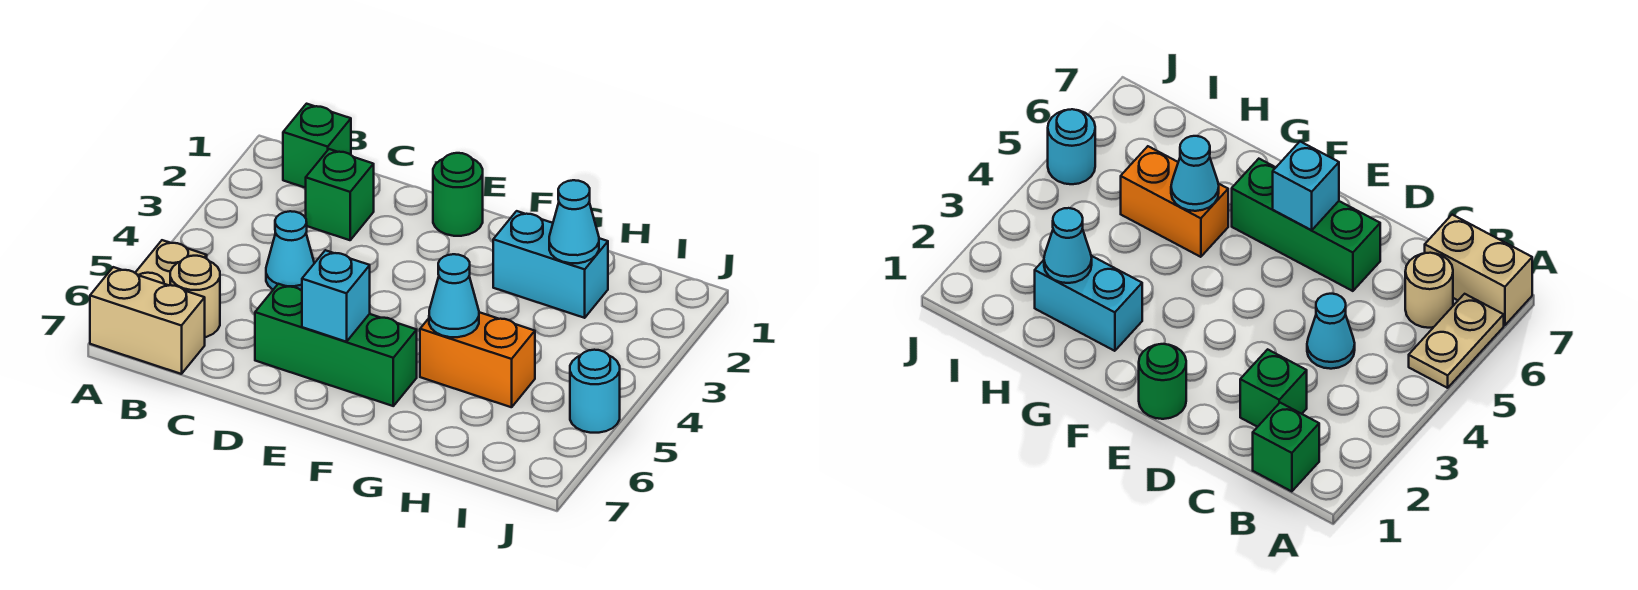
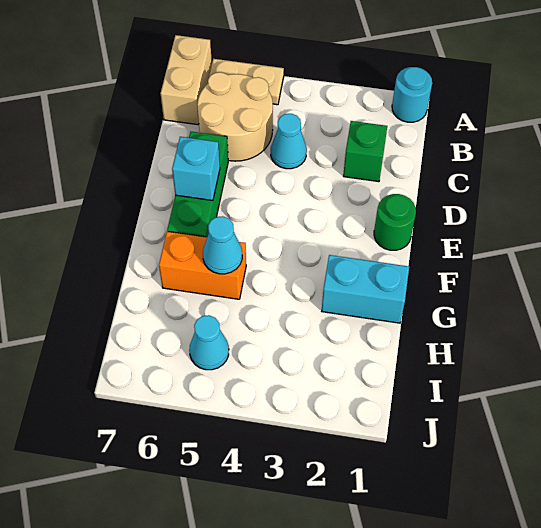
green 1x1 brick [283,104,351,188] -> none
tan 1x1 round brick [170,256,220,337] -> tan 2x2 round brick [197,72,273,161]
cyan 1x2 brick [493,211,608,318] -> cyan 1x2 brick turned to [322,255,409,323]
orange 1x2 brick [420,312,535,407] -> orange 1x2 brick turned to [159,232,246,299]
cyan 1x1 cone [549,180,599,263] -> cyan 1x1 cone moved to [189,315,229,370]
cyan 1x1 round brick [570,350,620,433] -> cyan 1x1 round brick moved to [392,67,432,122]

